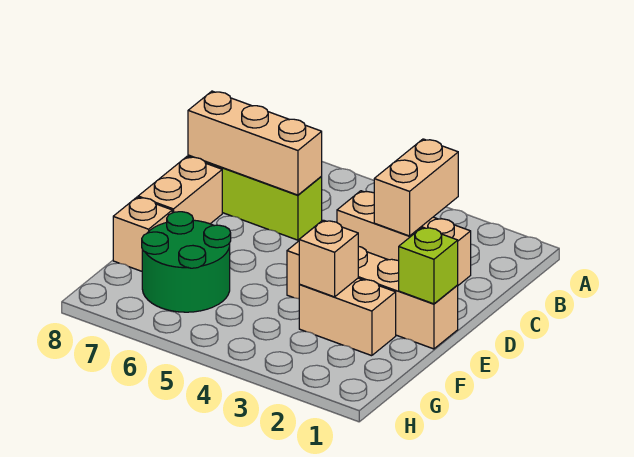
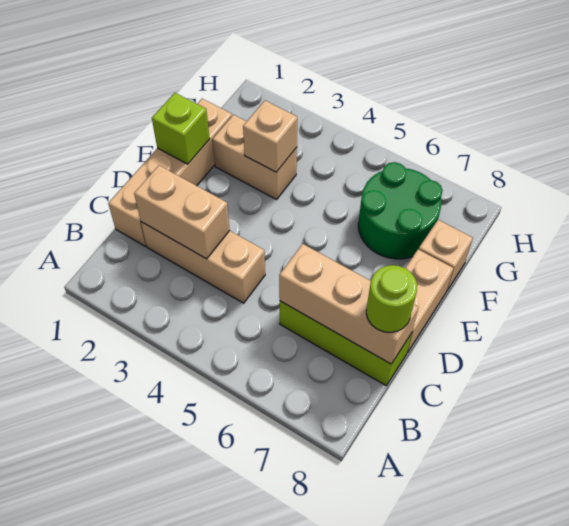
tan 1x2 brick [374,139,458,236] -> tan 1x2 brick turned to [134,165,230,259]
none -> lime 1x1 round brick [366,265,417,332]
tan 1x4 brick [287,241,458,349] -> tan 1x4 brick turned to [108,99,232,246]

